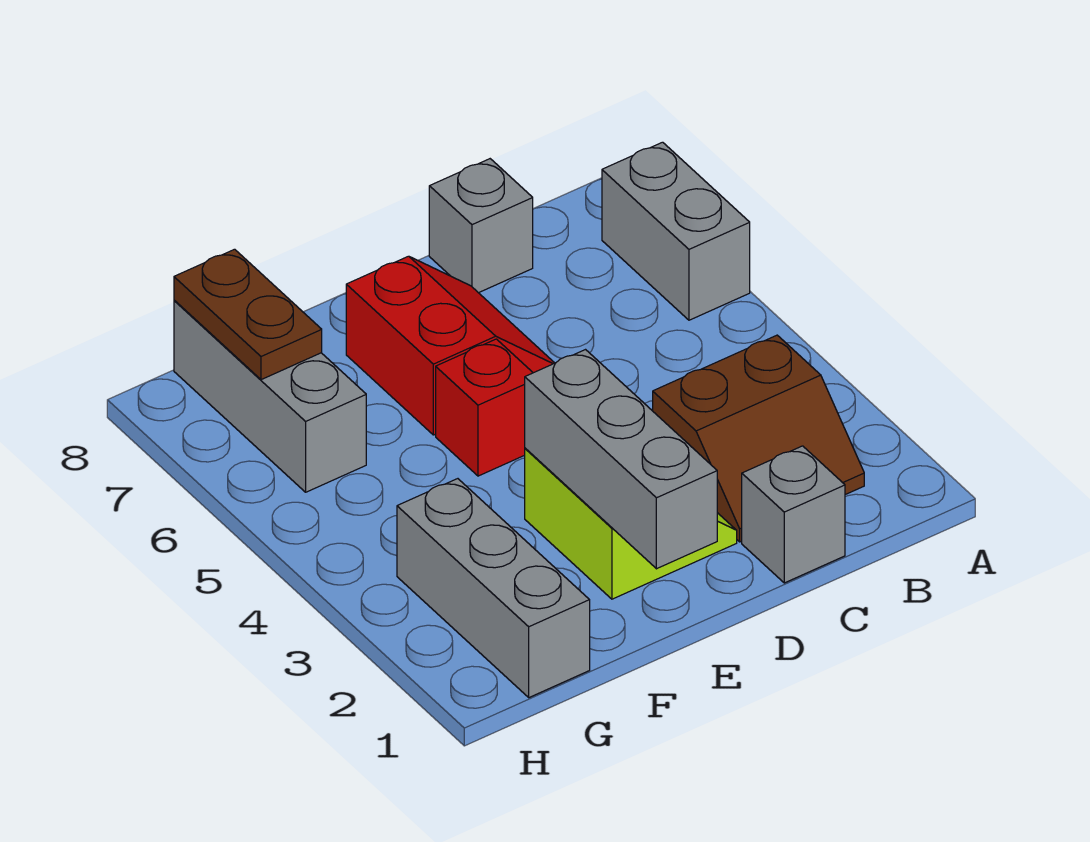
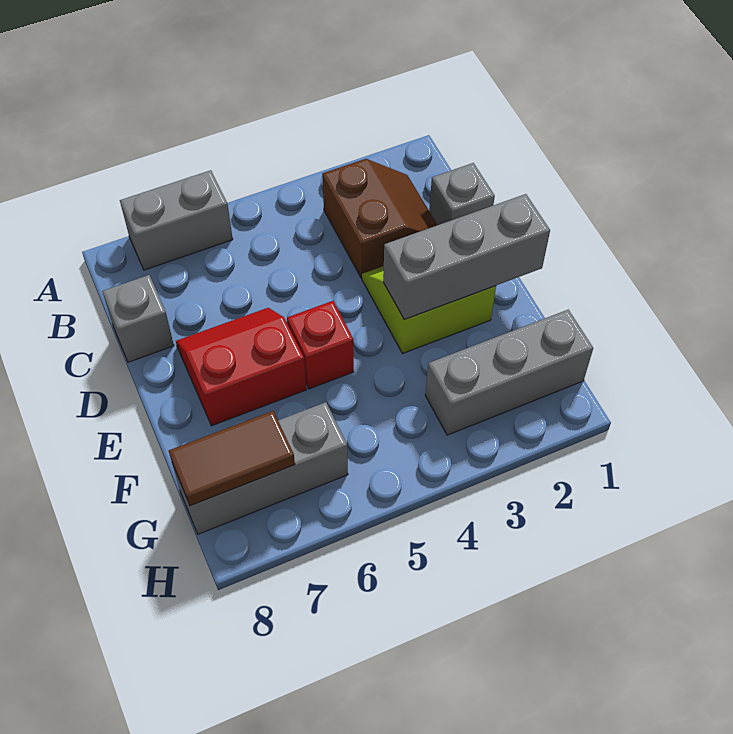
brown 1x2 plate [174,249,322,380] -> brown 1x2 tile [169,411,295,506]

